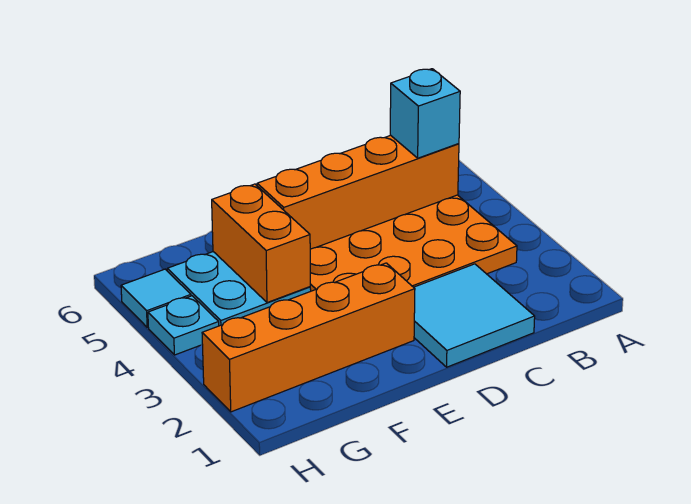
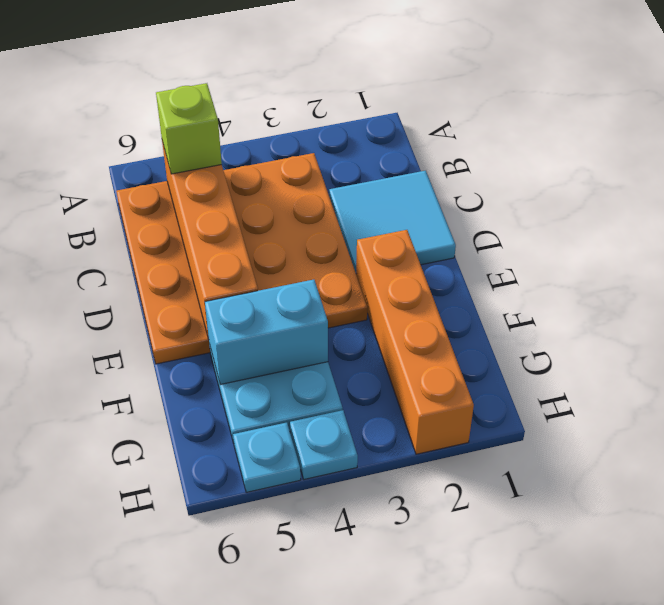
cyan 1x1 brick [390,69,460,158] -> lime 1x1 brick [156,83,222,174]
orange 1x2 brick [212,184,310,303] -> cyan 1x2 brick [205,280,328,384]
cyan 1x1 tile [121,269,191,327] -> cyan 1x1 plate [233,422,301,492]

